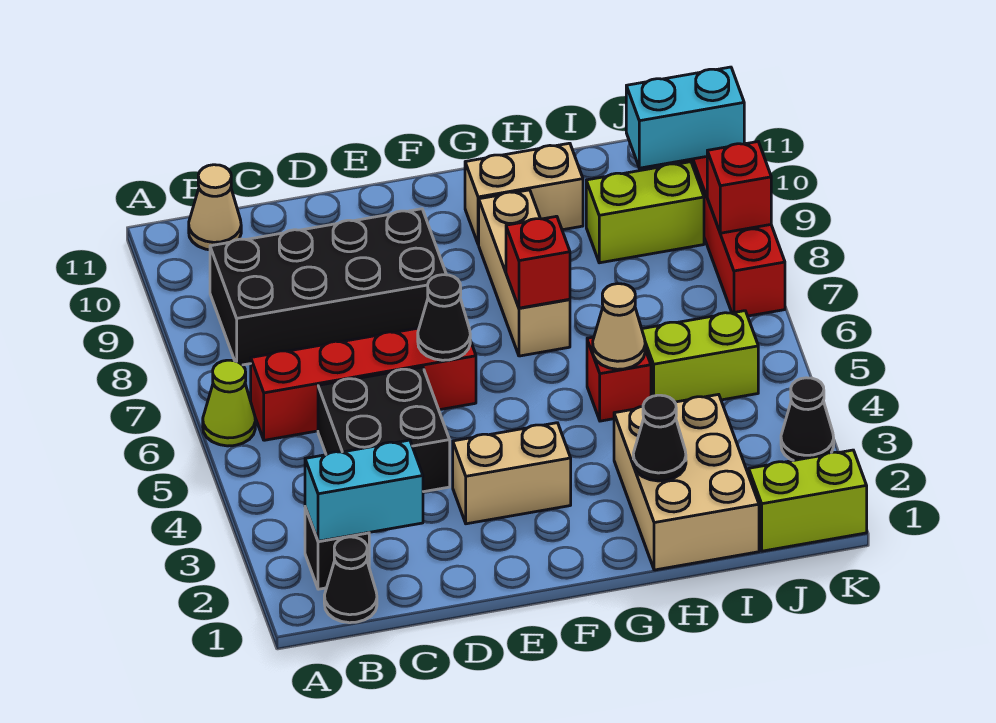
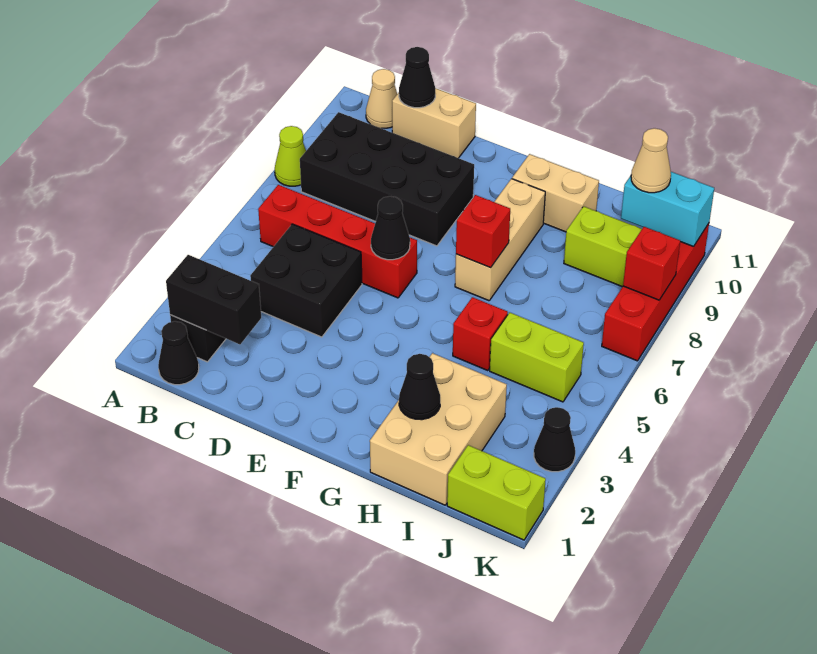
lime 1x1 cone [203,360,255,446] -> lime 1x1 cone moved to [275,126,306,186]
cyan 1x2 brick [305,440,423,541] -> black 1x2 brick [166,255,261,344]
none -> black 1x1 cone [399,47,435,108]
tan 1x2 brick [453,423,571,524] -> tan 1x2 brick moved to [392,88,476,158]
tan 1x1 cone [593,284,645,369] -> tan 1x1 cone moved to [631,128,671,193]

